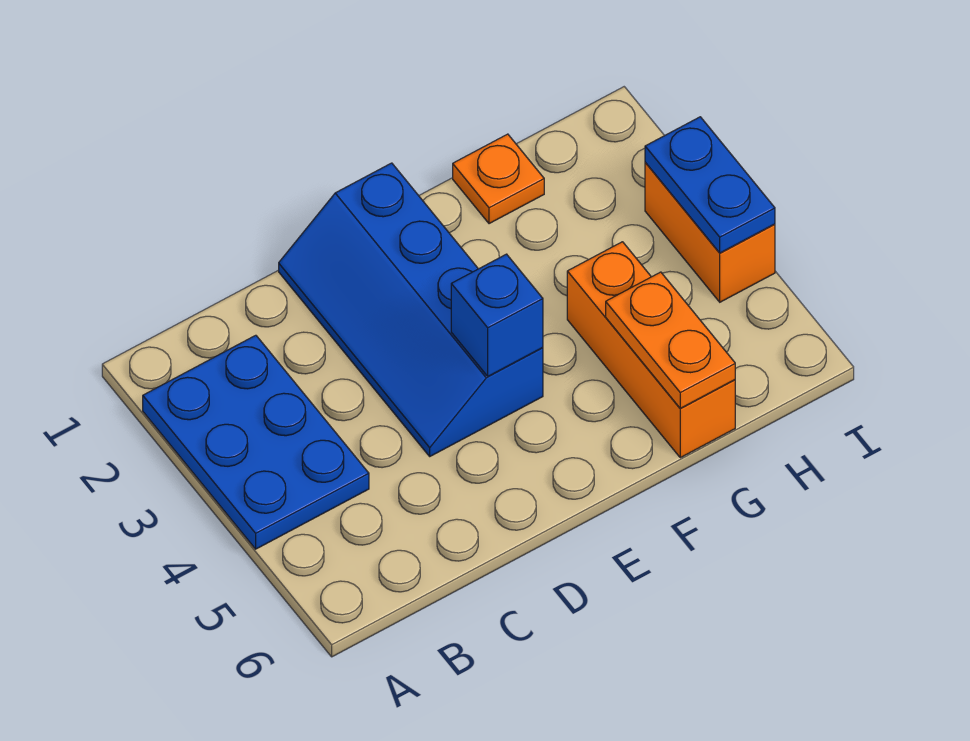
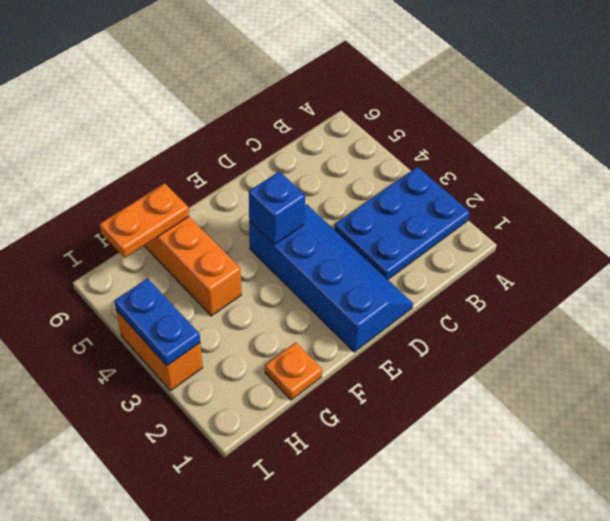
blue 2x3 plate [143,335,369,549] -> blue 2x3 plate turned to [334,167,470,279]
orange 1x2 plate [606,272,735,409] -> orange 1x2 plate turned to [100,183,189,258]

